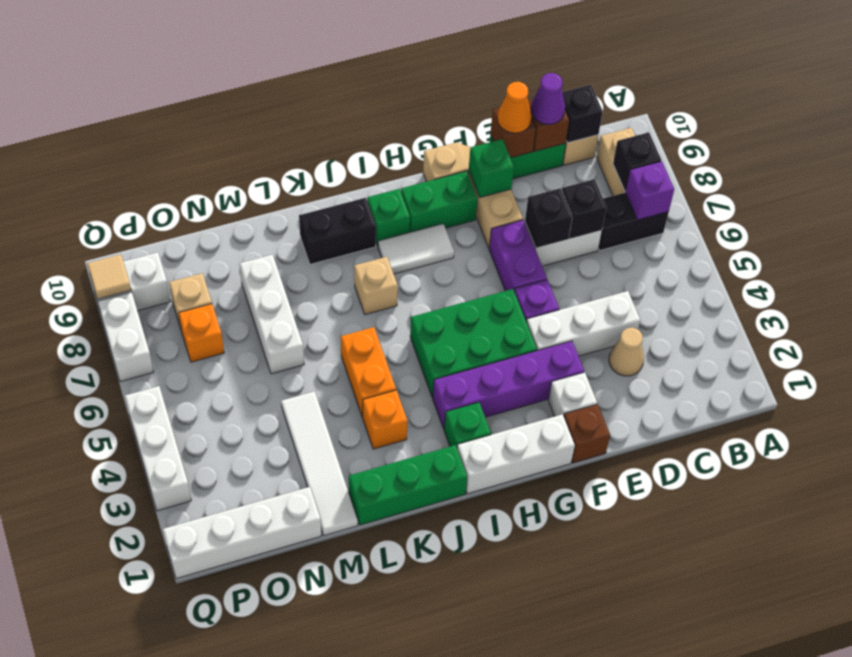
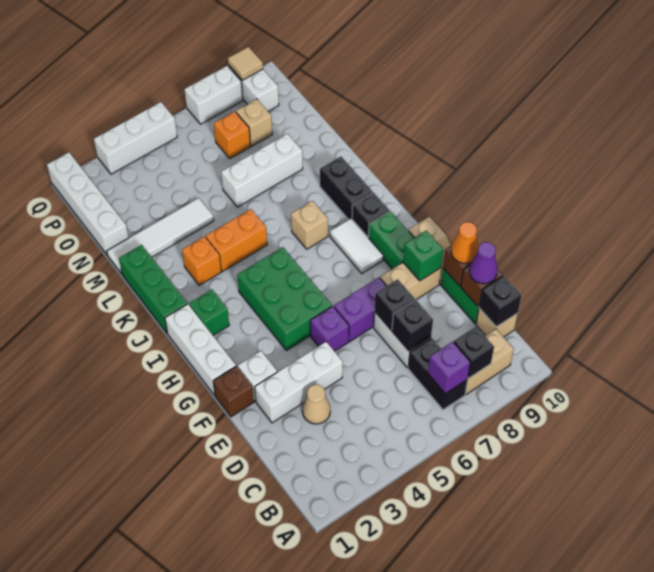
white 1x3 brick [527,291,640,356] -> white 1x3 brick turned to [255,342,343,423]
purple 1x4 brick [433,341,584,429] -> none
green 1x1 brick [367,189,410,246] -> black 1x1 brick [352,193,390,237]

